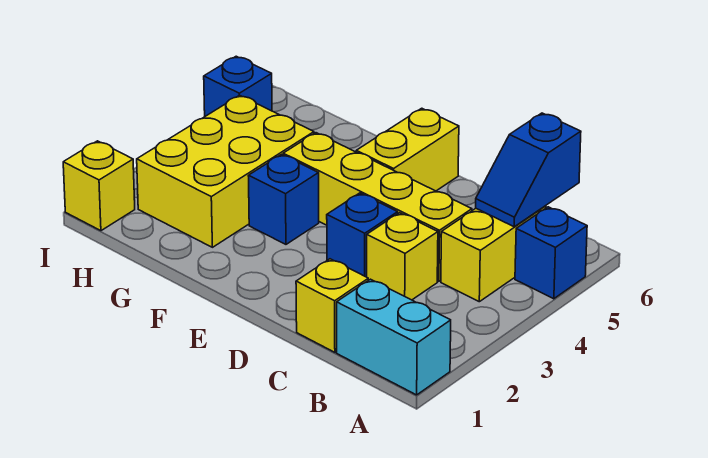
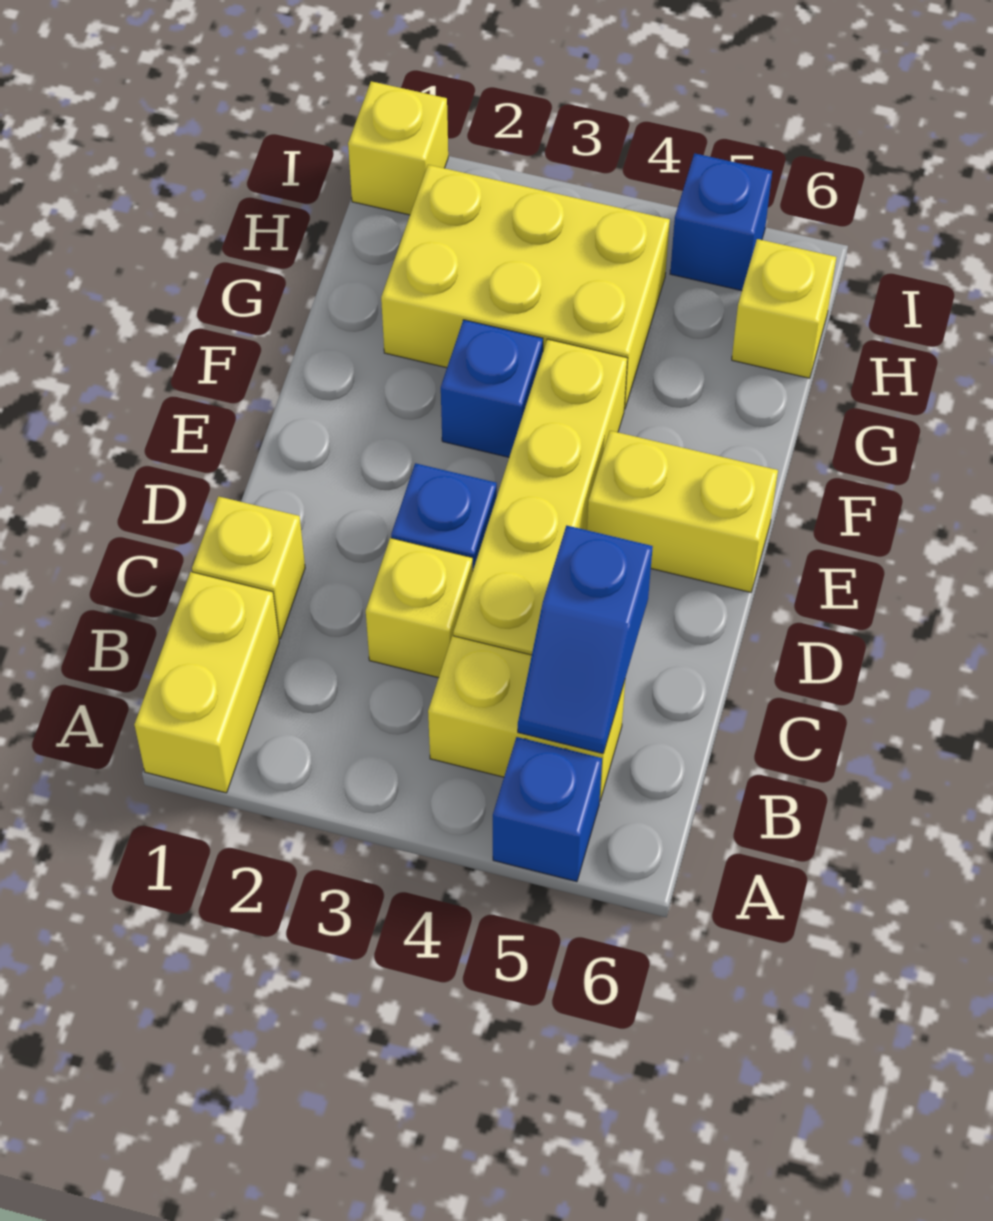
cyan 1x2 brick [337,279,451,395] -> yellow 1x2 brick [134,572,279,793]
blue 1x2 slope [476,113,581,227] -> blue 1x2 slope turned to [518,525,653,753]
none -> yellow 1x1 brick [732,239,836,378]

